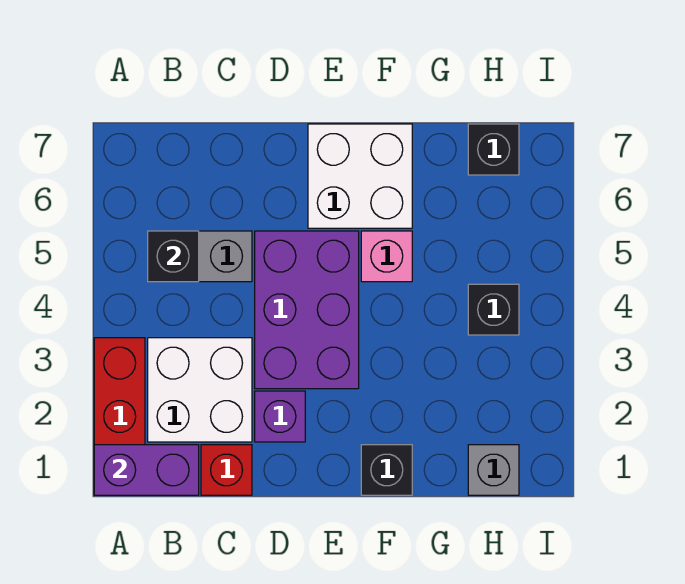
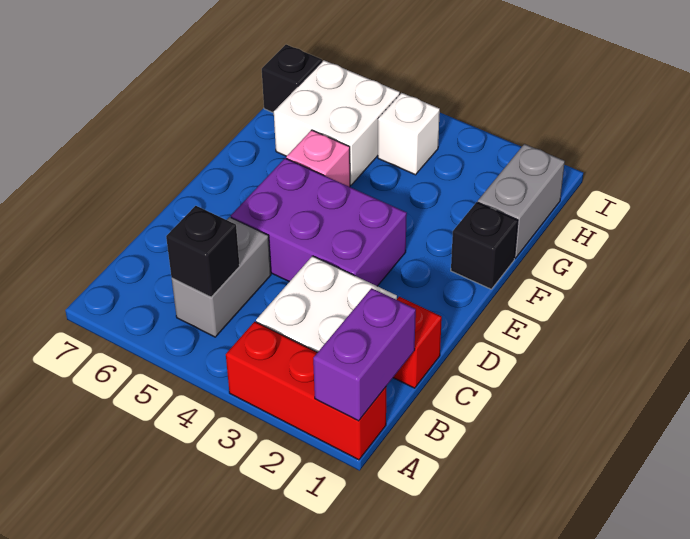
purple 1x1 brick [255,391,305,442] -> none
white 2x2 brick [308,124,412,228] -> white 2x2 brick moved to [274,60,400,185]
grey 1x1 brick [468,445,519,495] -> grey 1x2 brick [478,144,565,258]
black 1x1 brick [468,284,519,335] -> white 1x1 brick [378,93,440,175]

